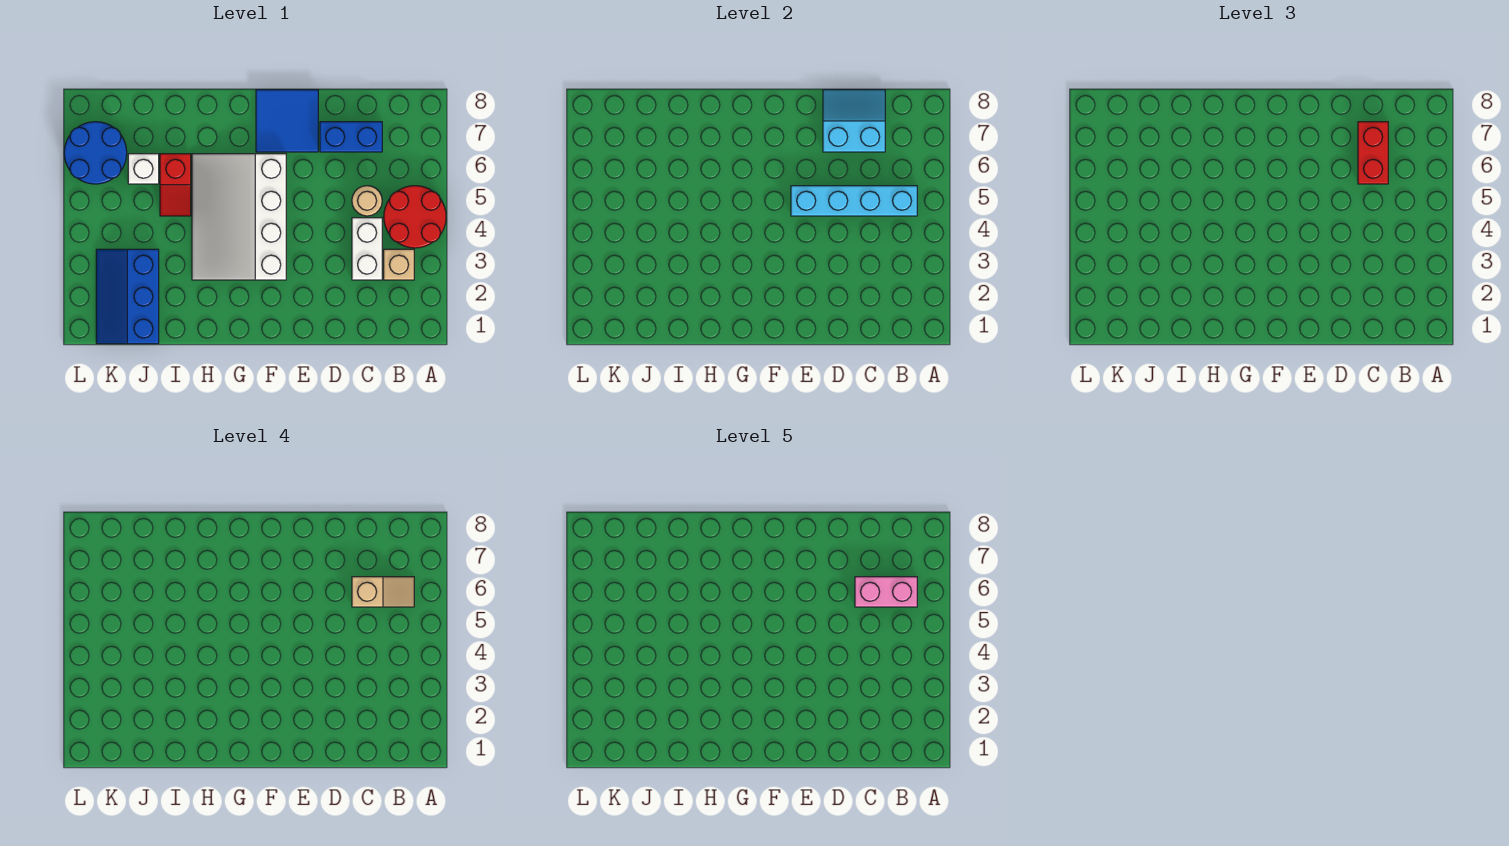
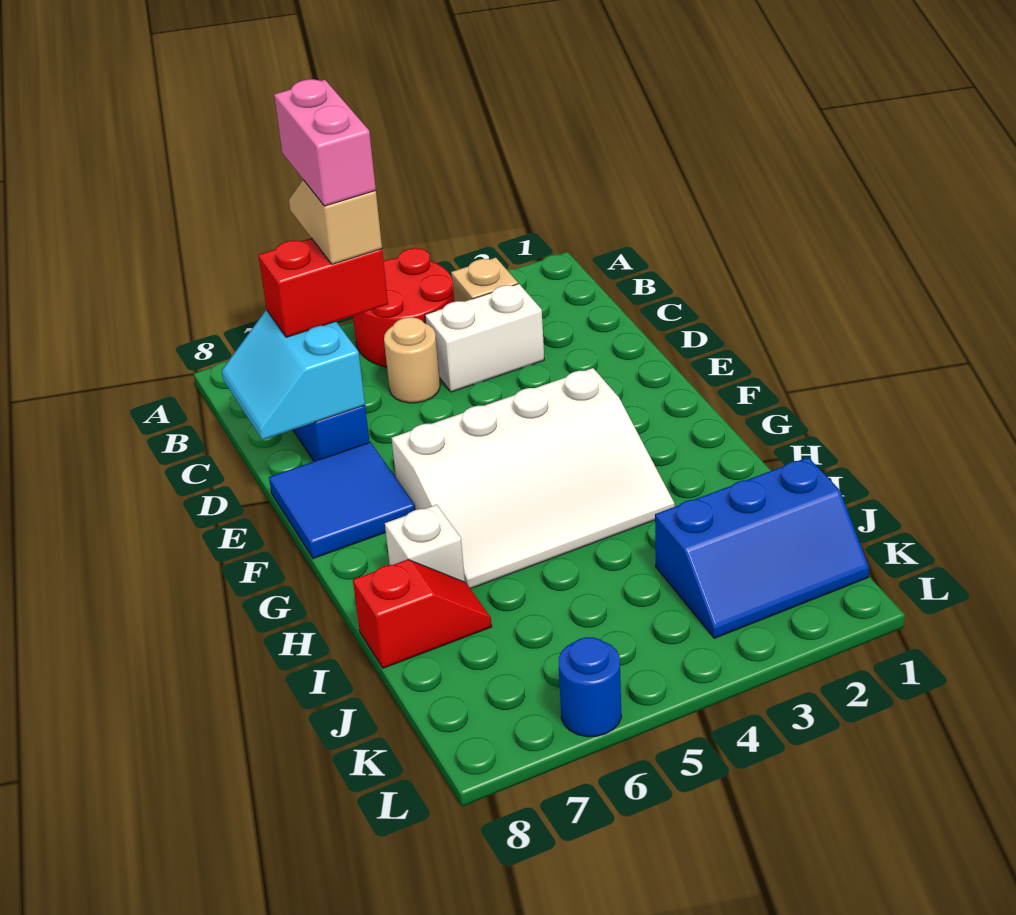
cyan 1x4 brick [791,186,917,216] -> none
red 1x2 slope [160,154,191,216] -> red 1x2 slope moved to [353,559,492,668]
white 1x1 brick [128,154,159,184] -> white 1x1 brick moved to [385,505,465,582]
blue 2x2 round brick [64,122,127,184] -> blue 1x1 round brick [559,637,621,737]

